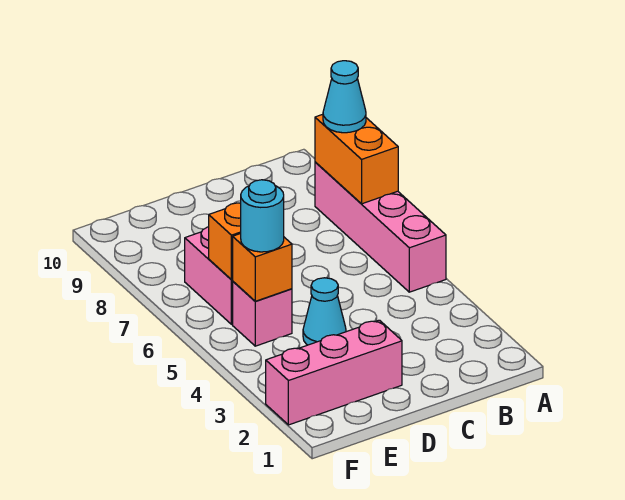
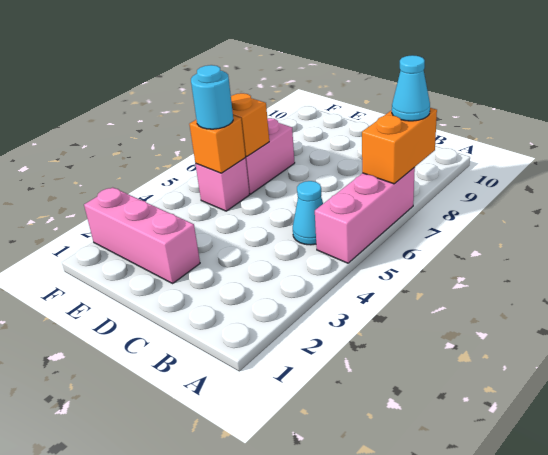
pink 1x4 brick [315,162,446,292] -> pink 1x3 brick [315,167,415,263]
cyan 1x1 cone [303,278,346,345] -> cyan 1x1 cone moved to [293,181,323,245]

